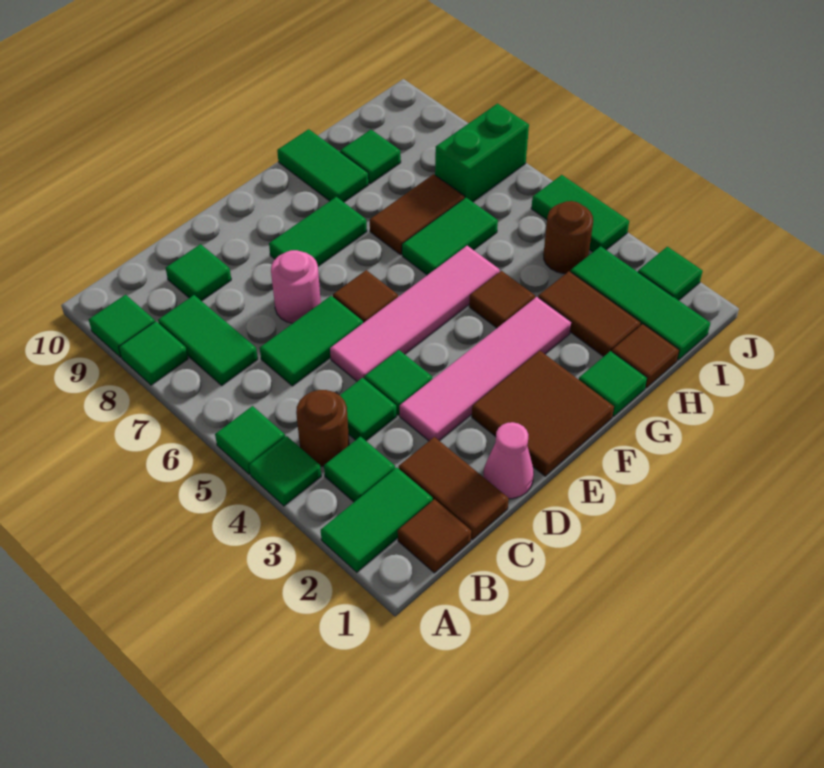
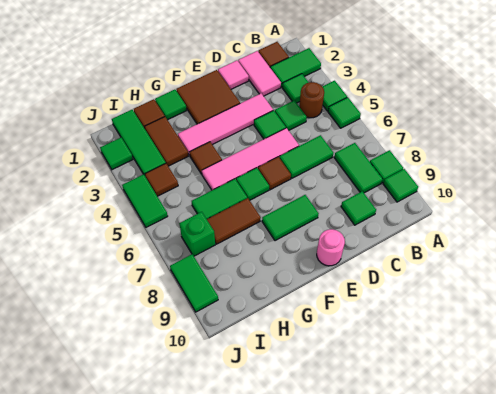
brown 1x2 tile [399,437,509,540] -> pink 1x2 tile [238,51,281,96]
pink 1x1 cone [484,422,534,499] -> pink 1x1 tile [218,61,249,89]
pink 1x1 round brick [271,250,321,323] -> pink 1x1 round brick moved to [317,229,345,266]
green 1x2 tile [277,129,368,202] -> green 1x2 tile moved to [170,254,218,312]
green 1x1 tile [340,130,401,184] -> green 1x1 tile moved to [236,168,269,200]
brown 1x1 round brick [543,201,593,274] -> brown 1x1 tile [145,164,178,196]
green 1x2 brick [435,104,529,202] -> green 1x1 brick [179,212,215,256]

